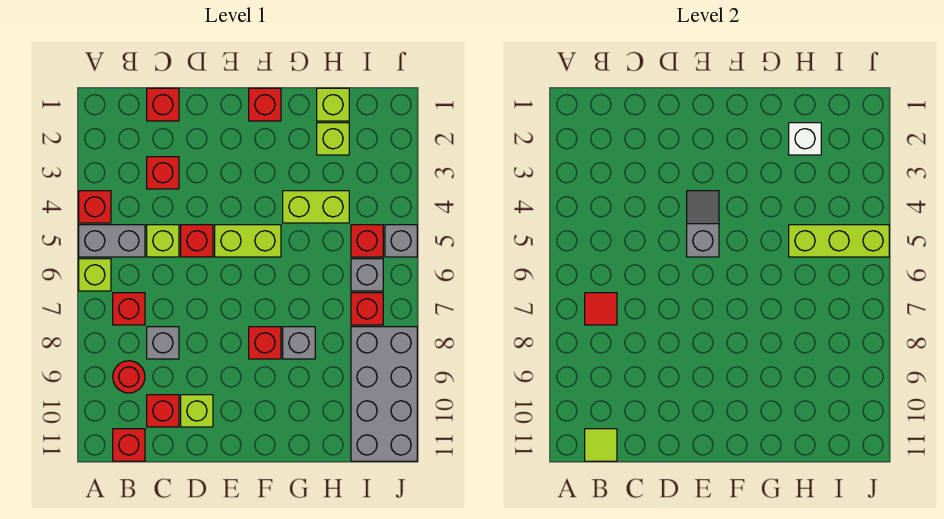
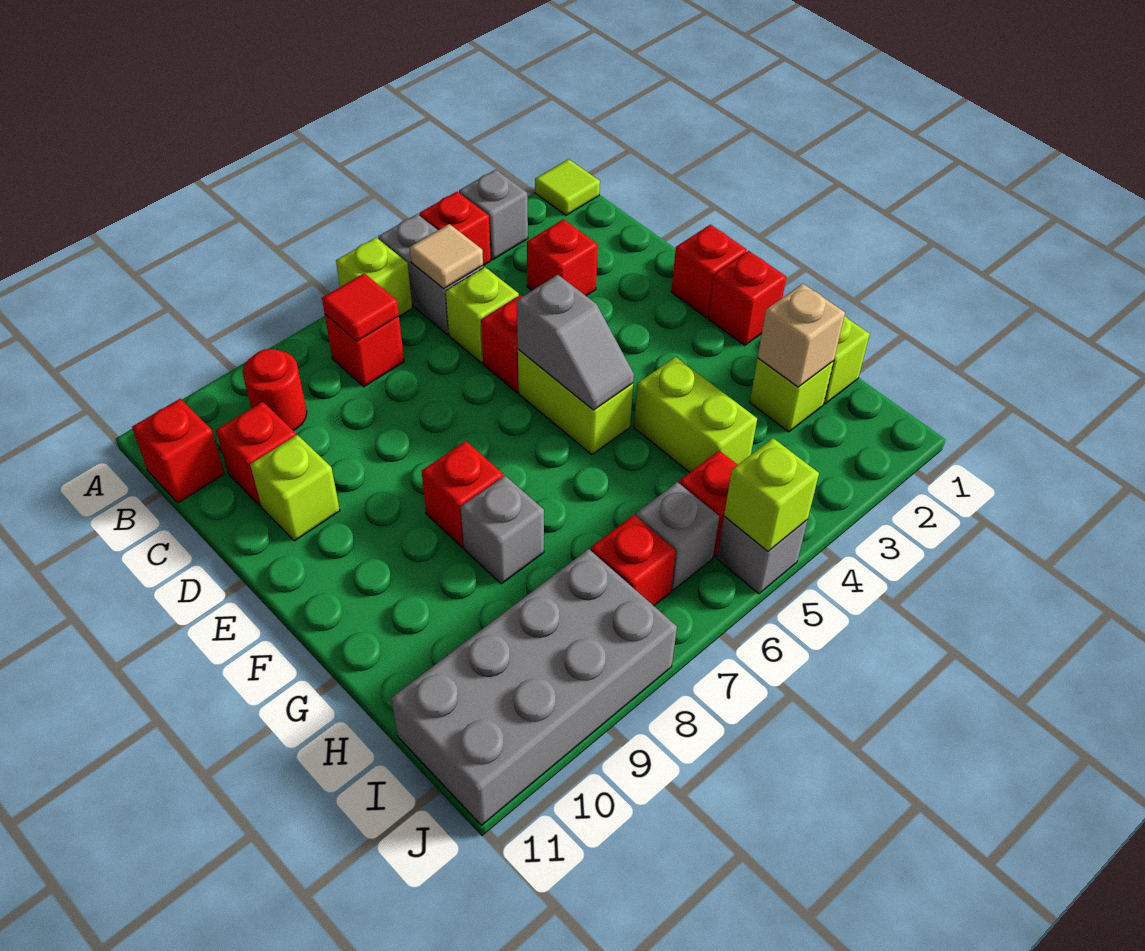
none -> tan 1x1 tile [410,224,483,289]
lime 1x1 tile [585,429,617,461] -> lime 1x1 tile moved to [535,159,600,215]
red 1x1 brick [147,88,179,121] -> red 1x1 brick moved to [671,225,747,318]
grey 1x1 brick [147,327,179,359] -> grey 1x1 brick moved to [459,170,528,260]
grey 1x2 slope [687,191,719,257] -> grey 1x2 slope turned to [517,275,634,410]
white 1x1 brick [789,123,821,155] -> tan 1x1 brick [758,284,845,387]
lime 1x3 brick [789,225,889,257] -> lime 1x1 brick [724,438,819,551]

